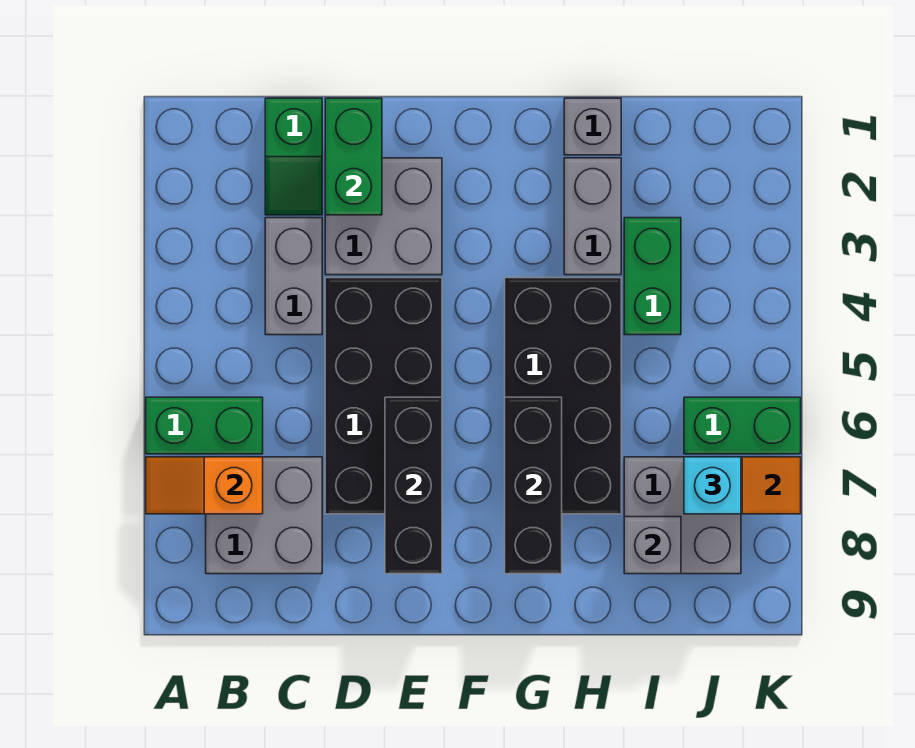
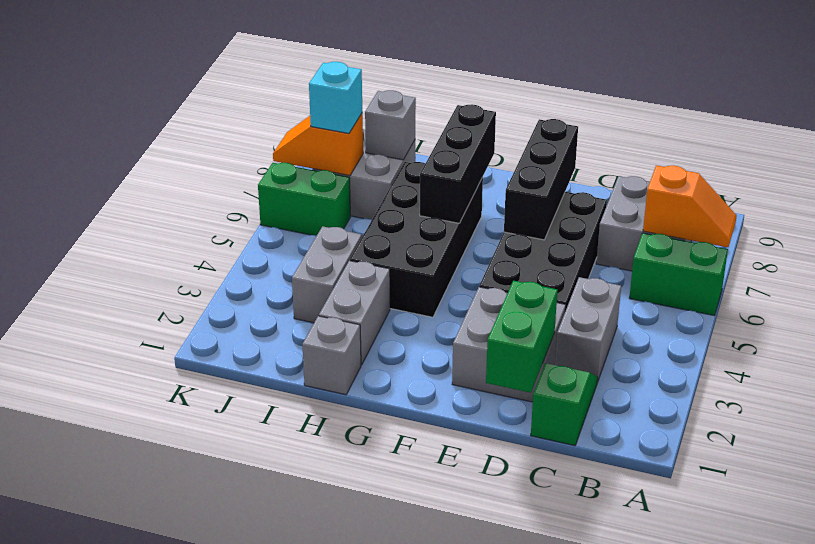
green 1x2 brick [624,218,681,335] -> grey 1x2 brick [292,226,362,323]

